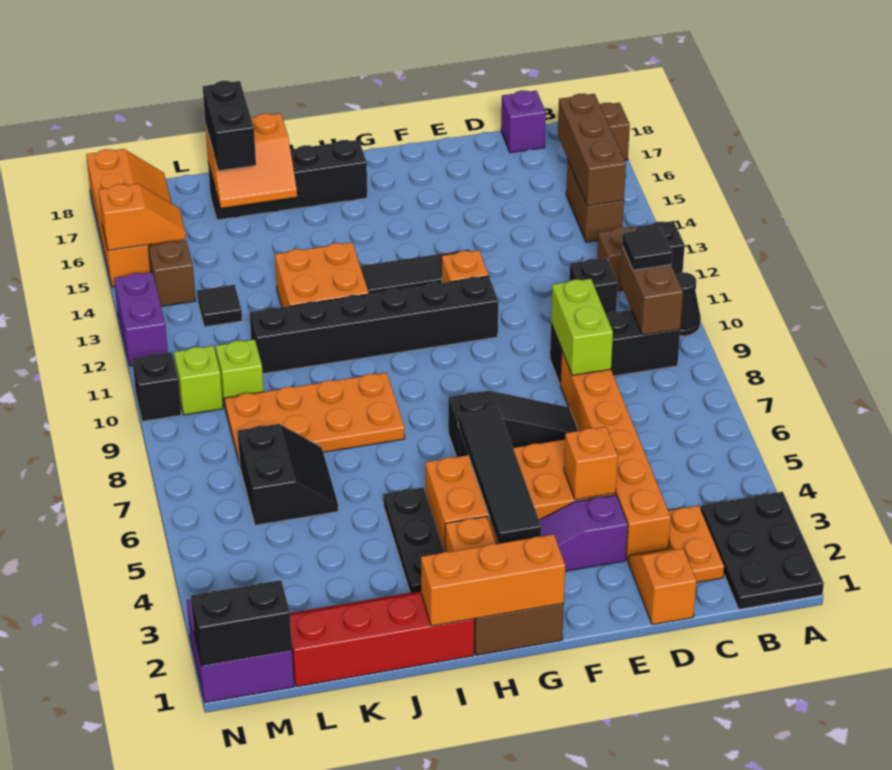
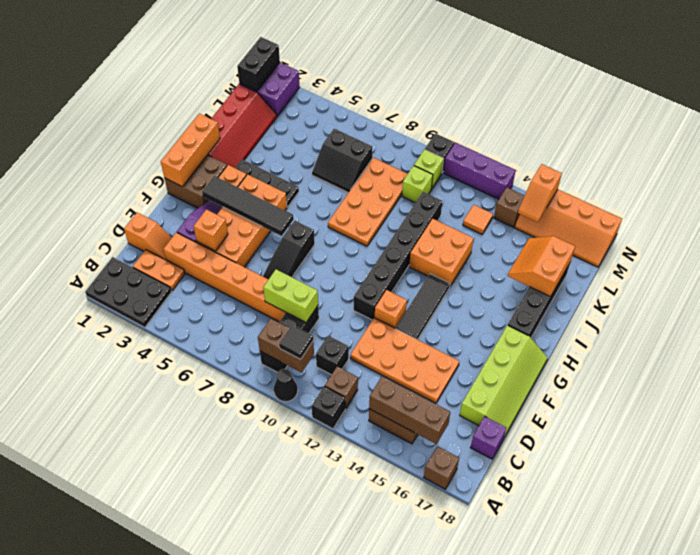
none -> orange 2x4 plate [350,318,459,403]
none -> lime 2x4 slope [460,325,548,437]
black 1x2 brick [203,81,256,170] -> none
black 1x1 tile [197,285,242,327] -> orange 1x1 tile [463,205,493,234]
purple 1x2 brick [114,272,168,366] -> purple 1x3 brick [443,143,516,199]

